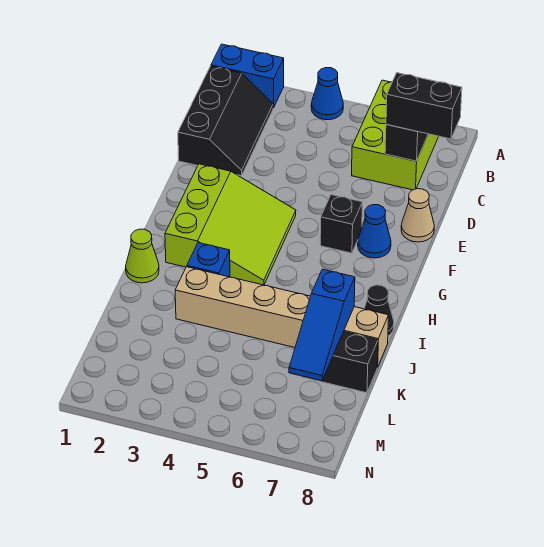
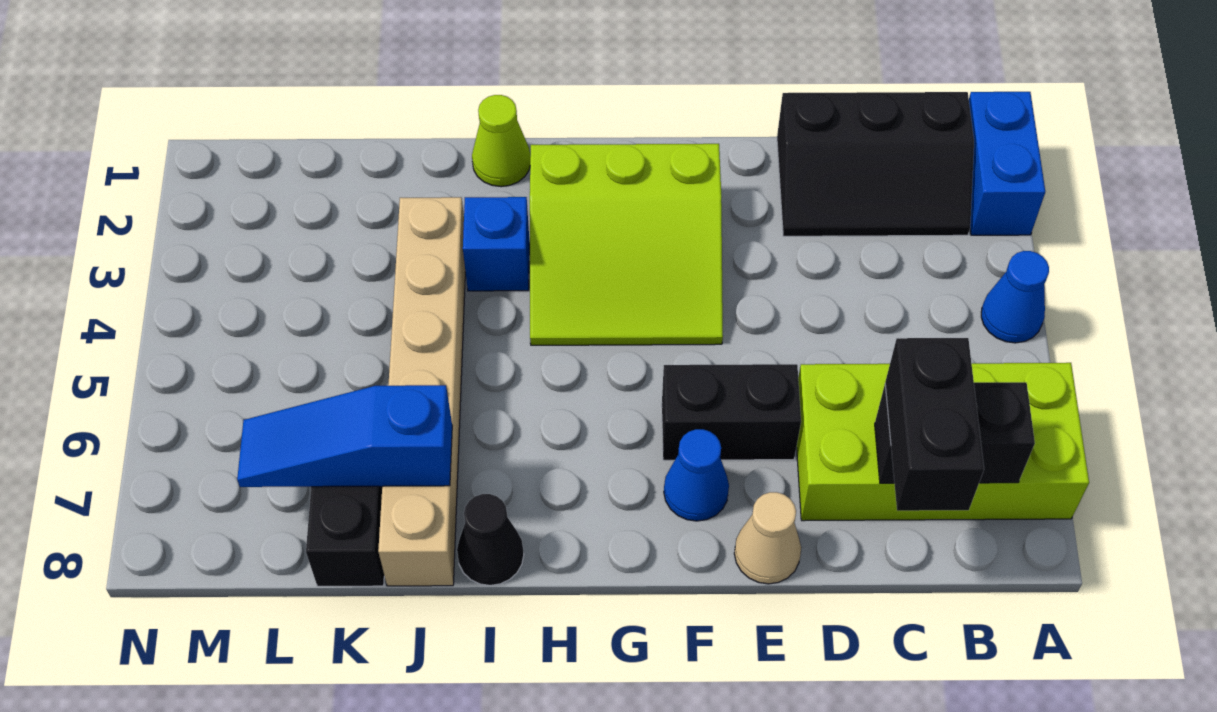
lime 2x3 brick [352,80,439,190] -> lime 2x4 brick [797,363,1089,521]
black 1x1 brick [320,195,362,253] -> black 1x2 brick [662,364,801,460]

